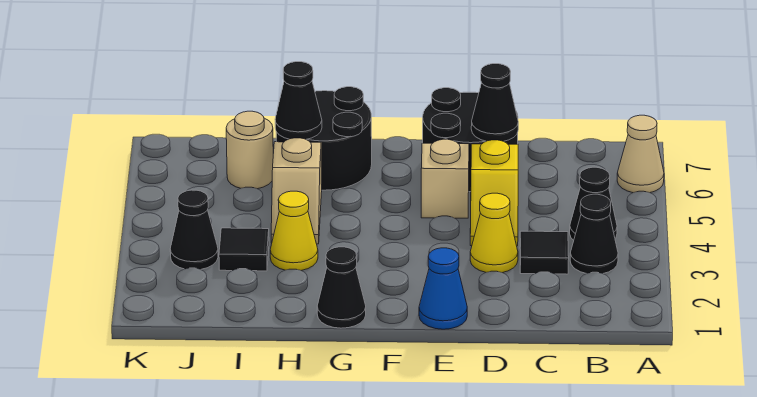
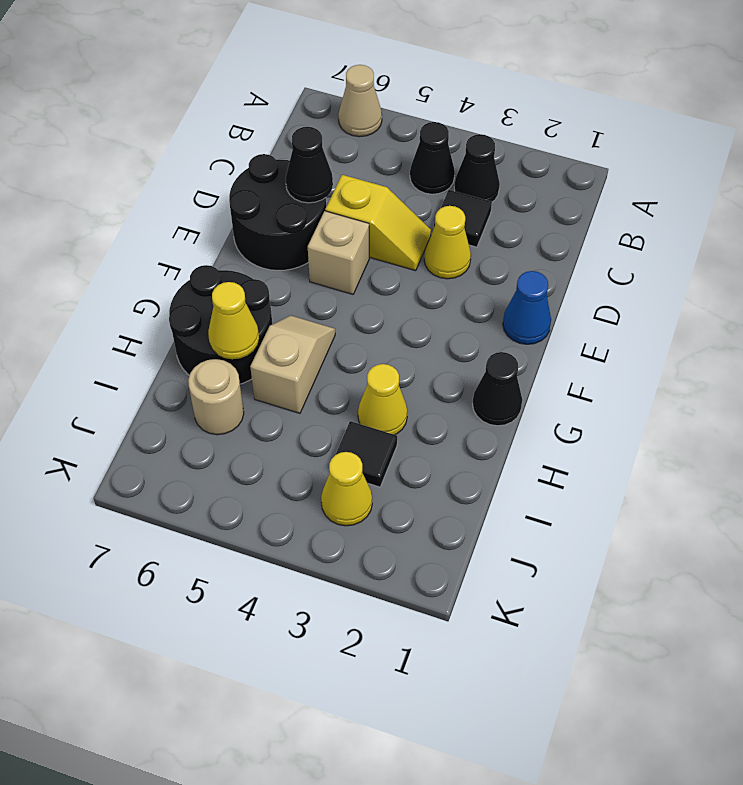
tan 1x2 slope [271,138,322,244] -> tan 1x2 slope turned to [250,315,335,413]
black 1x1 cone [275,62,322,139] -> yellow 1x1 cone [208,282,259,359]
black 1x1 cone [170,190,218,270] -> yellow 1x1 cone [321,452,372,526]

